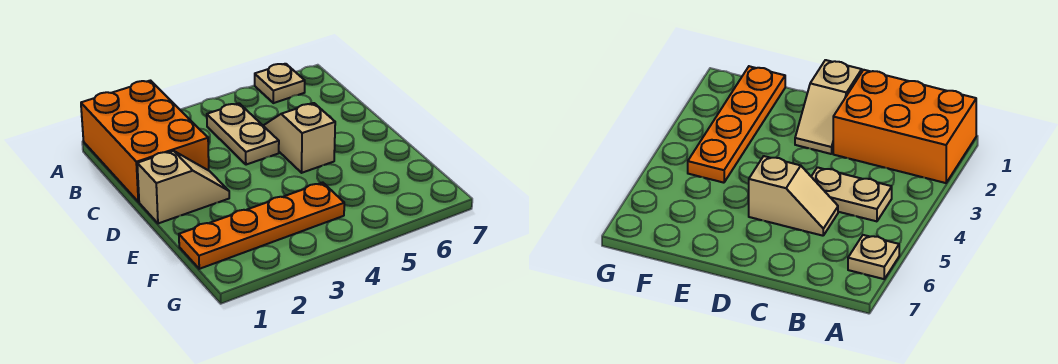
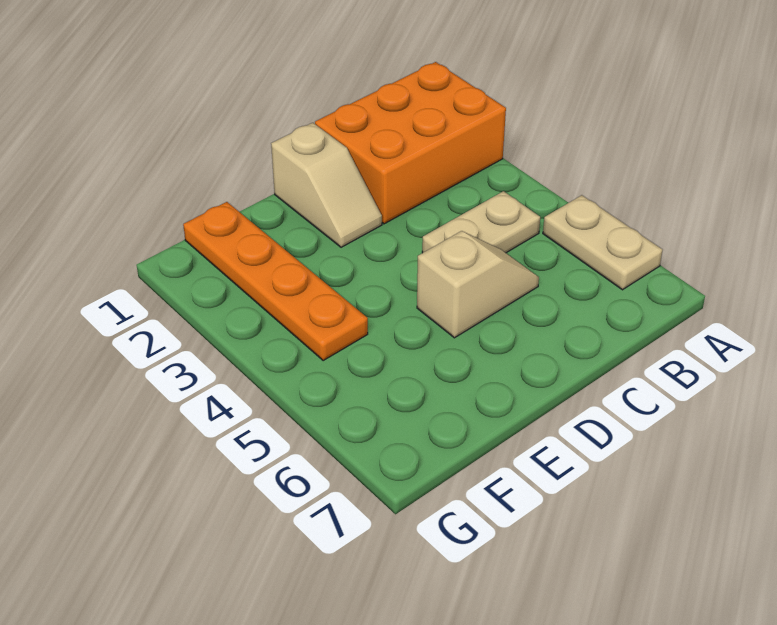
tan 1x1 plate [255,64,305,103] -> tan 1x2 plate [543,195,662,290]

